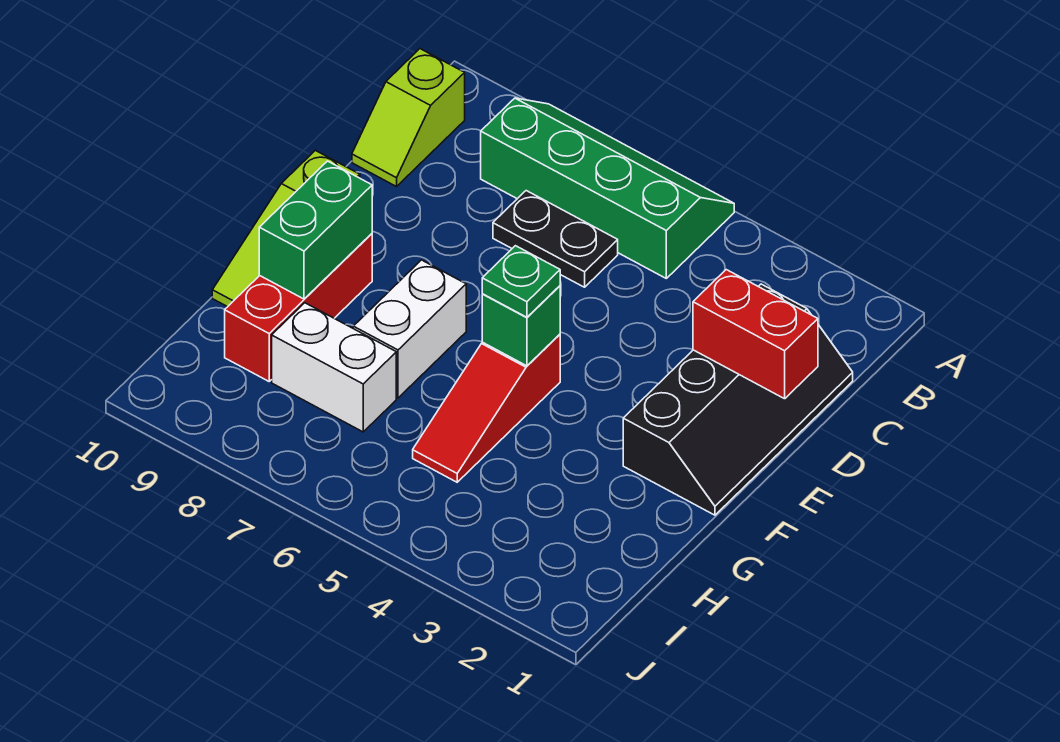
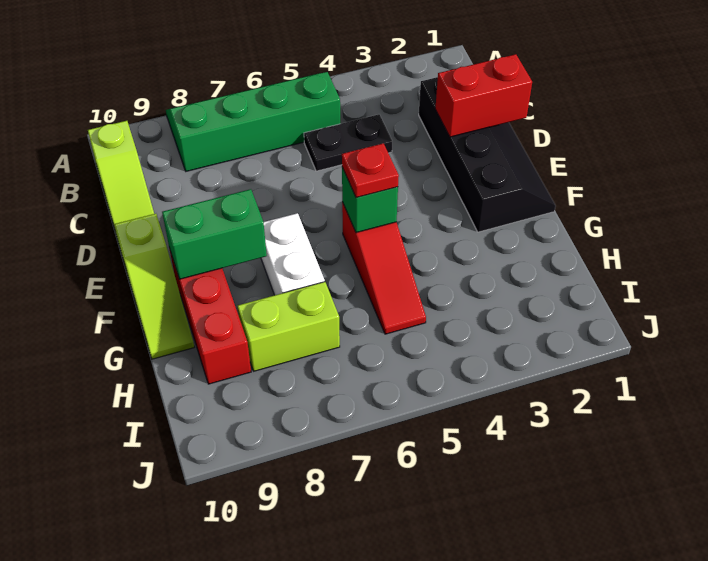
lime 1x2 slope [352,49,465,187] -> lime 1x3 slope [88,121,154,246]
black 1x2 plate [493,191,618,287] -> black 1x2 plate moved to [304,114,392,171]
green 1x1 plate [482,246,560,317] -> red 1x1 plate [342,143,399,198]
green 1x2 brick [259,161,372,299] -> green 1x2 brick turned to [162,189,267,279]
white 1x2 brick [272,303,396,432] -> lime 1x2 brick [238,282,340,371]

